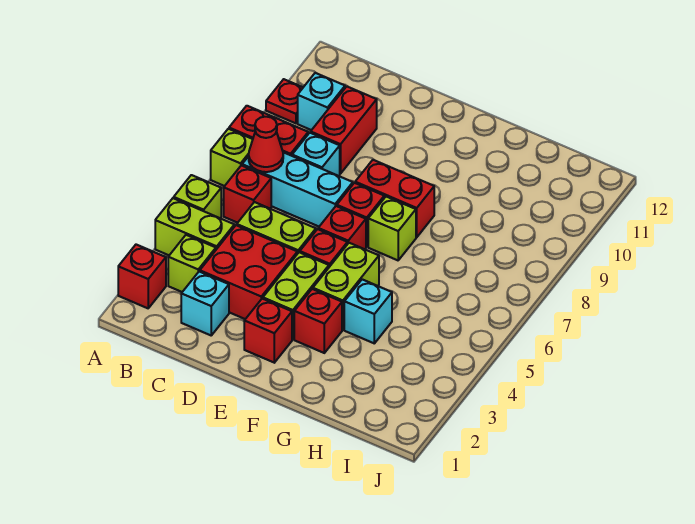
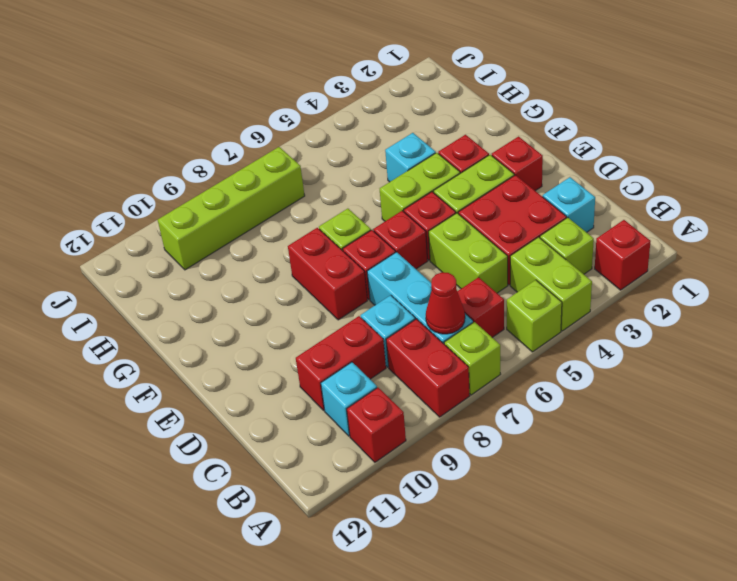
red 1x1 plate [266,79,303,123] -> red 1x1 brick [347,388,406,462]
none -> lime 1x4 brick [158,147,305,270]

